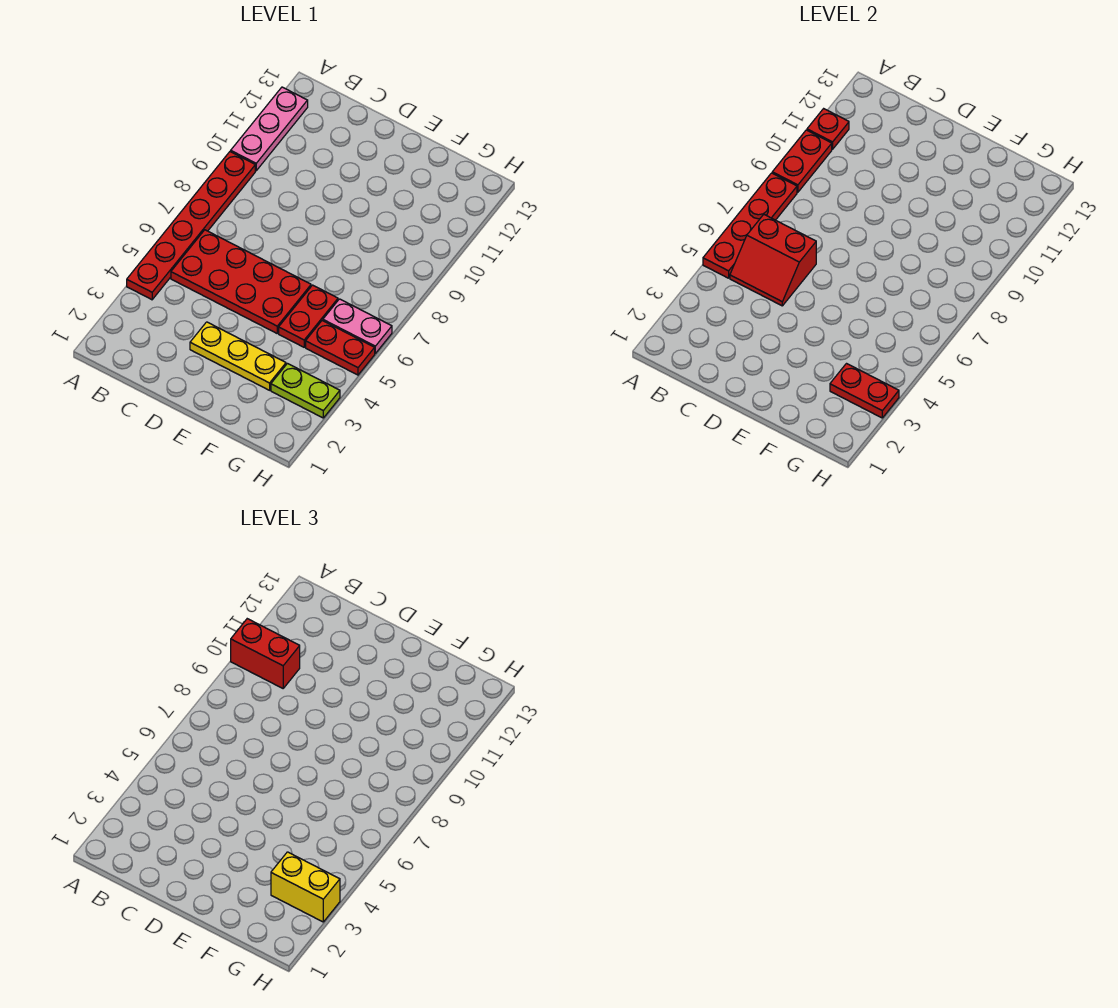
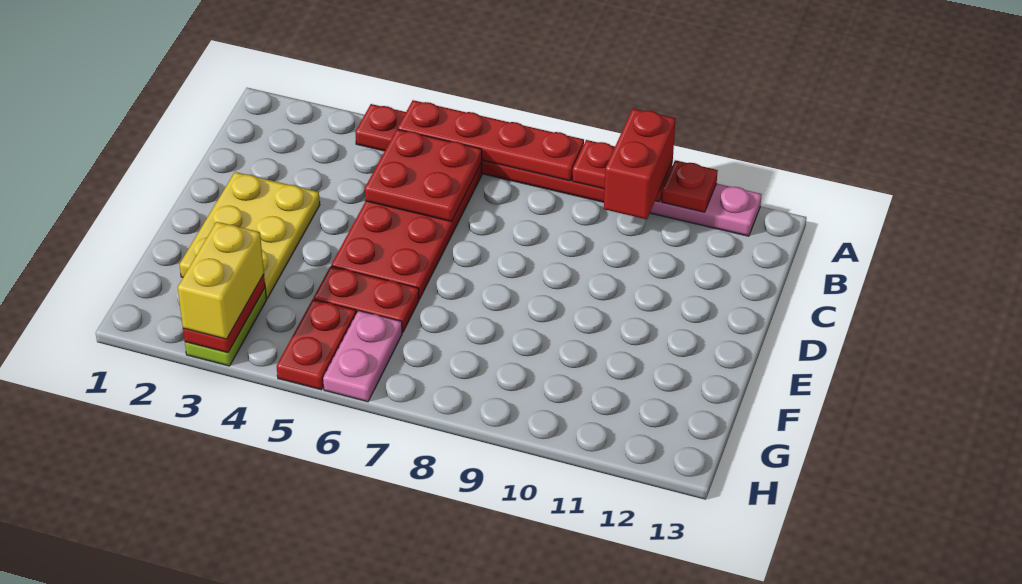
red 2x2 slope [730,215,816,306] -> red 2x2 plate [365,129,482,222]
yellow 1x3 plate [190,322,286,390] -> yellow 2x3 plate [179,172,320,298]

